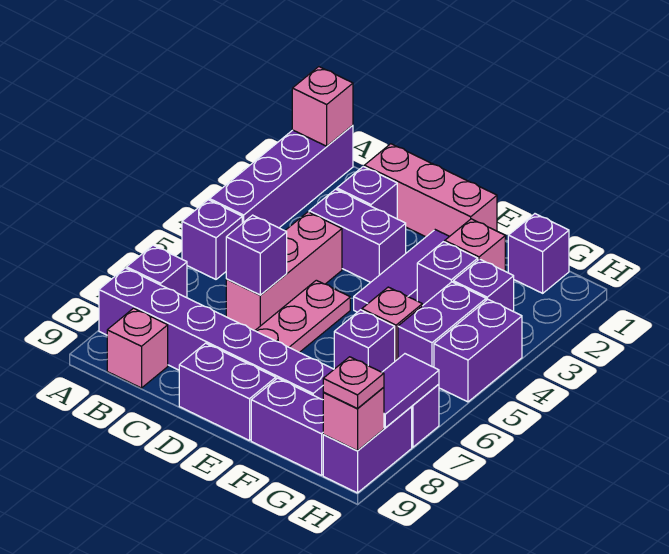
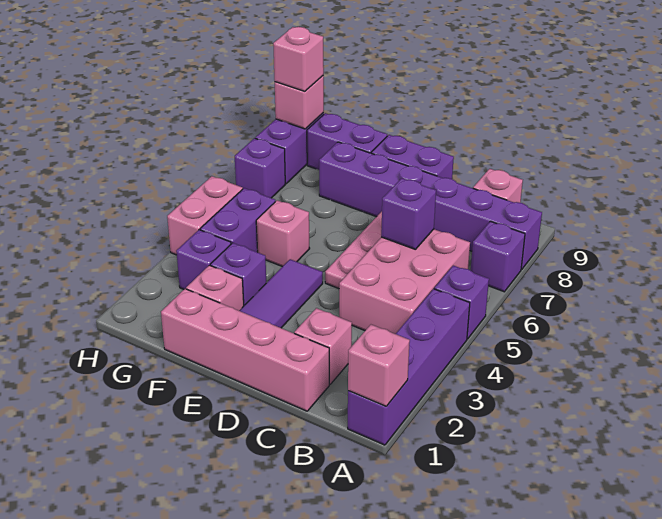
pink 1x3 brick [364,144,497,237] -> pink 1x4 brick [161,289,329,411]
purple 1x1 brick [337,167,397,219] -> pink 1x1 brick [294,308,352,384]
purple 1x2 brick [309,189,406,282] -> none
pink 1x3 brick [226,212,342,331] -> pink 2x3 brick [339,229,470,334]
purple 1x1 brick [334,310,395,372] -> none
purple 1x1 brick [508,214,569,293] -> none
purple 1x2 brick [434,299,522,402] -> pink 1x2 brick [167,176,243,255]
purple 1x2 tile [382,354,439,428] -> none
pink 1x1 plate [323,357,384,408] -> pink 1x1 brick [273,27,324,92]

